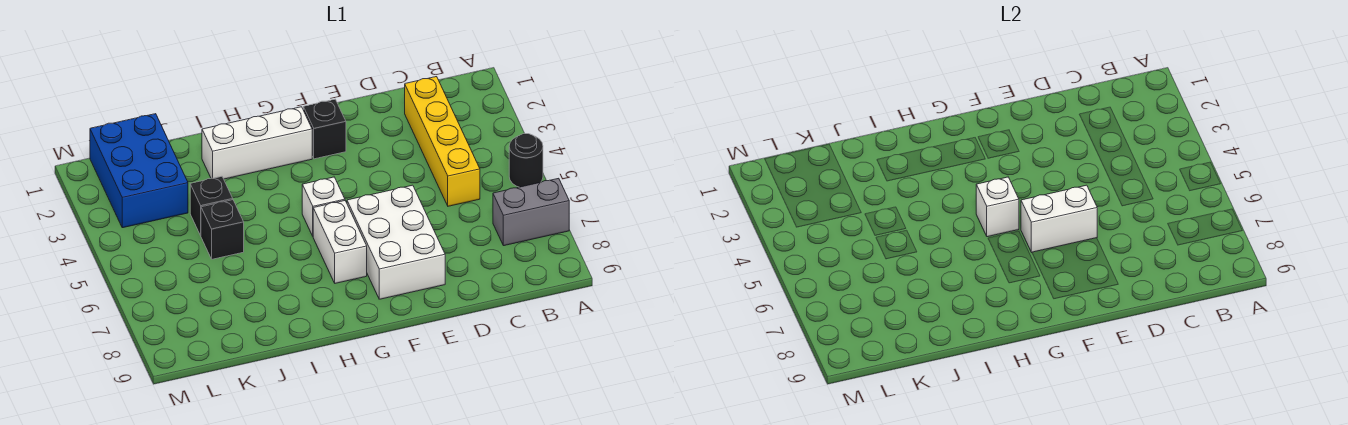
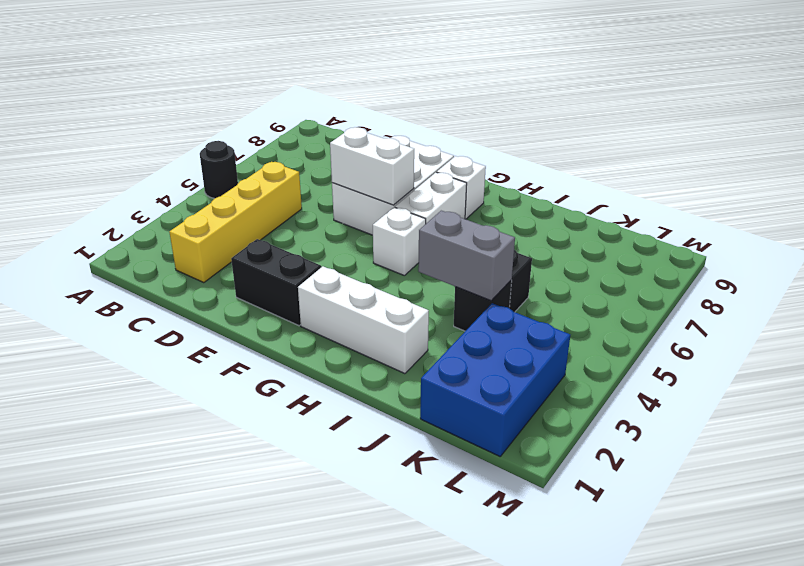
grey 1x2 brick [493,178,569,246] -> grey 1x2 brick moved to [418,211,515,301]
black 1x1 brick [303,99,346,159] -> black 1x2 brick [231,239,321,326]
white 1x1 brick [976,177,1019,237] -> white 1x1 brick moved to [437,156,486,219]

